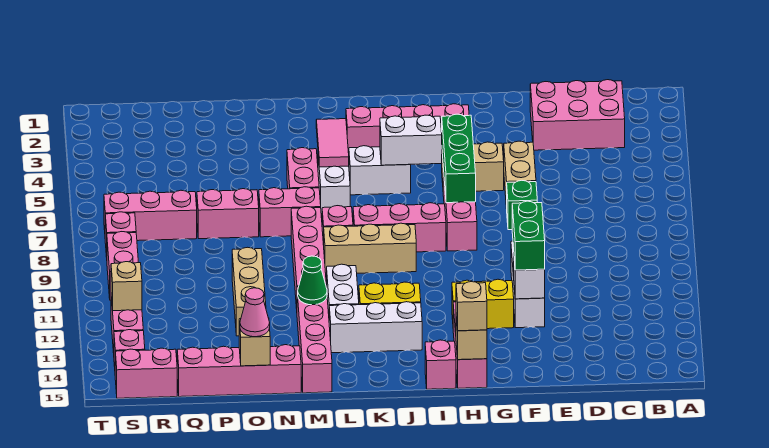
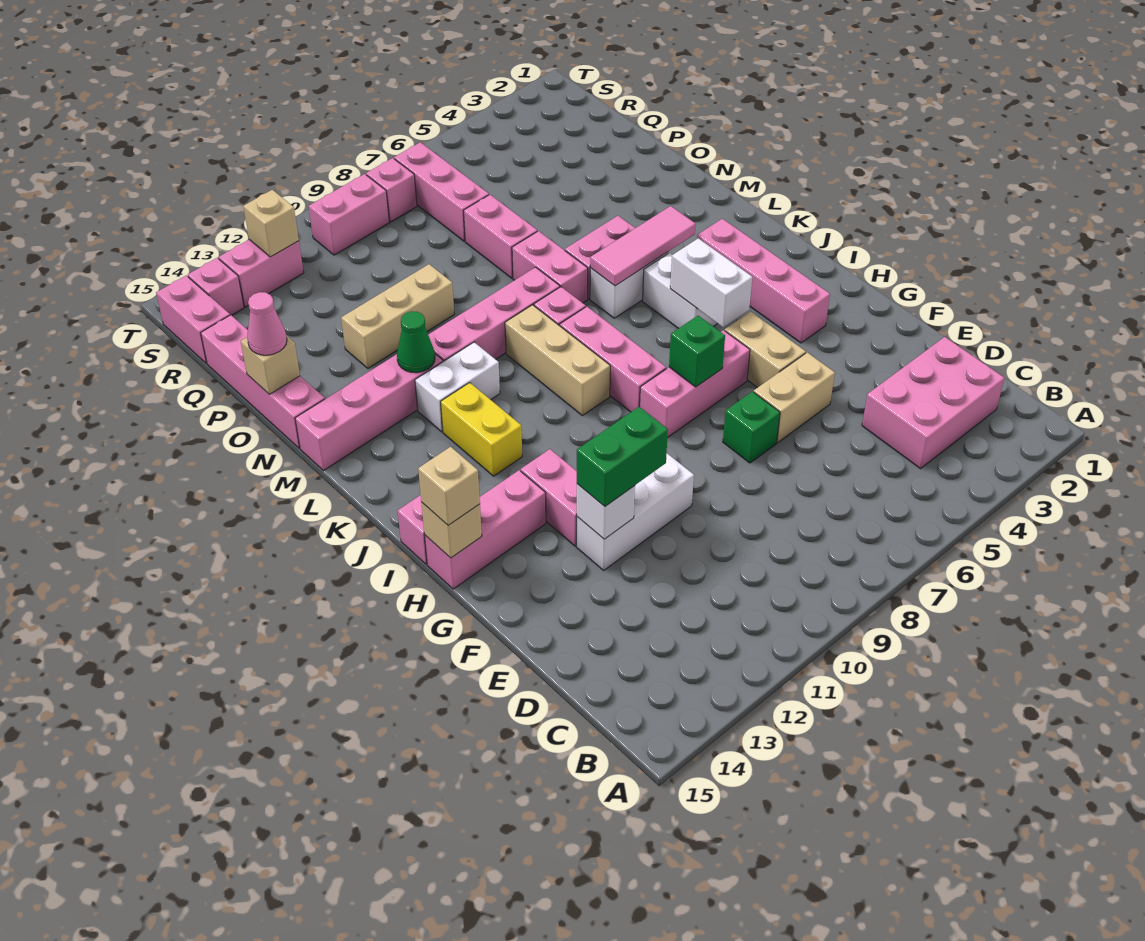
pink 2x3 brick [530,80,625,150] -> pink 2x3 brick turned to [862,337,1004,468]
yellow 1x2 brick [452,279,514,329] -> pink 1x2 brick [521,449,577,546]
green 1x3 brick [442,114,476,203] -> green 1x1 brick [669,316,725,387]
white 1x3 brick [329,302,422,353] -> none
pink 1x2 tile [316,119,349,167] -> pink 1x3 tile [590,206,696,286]

